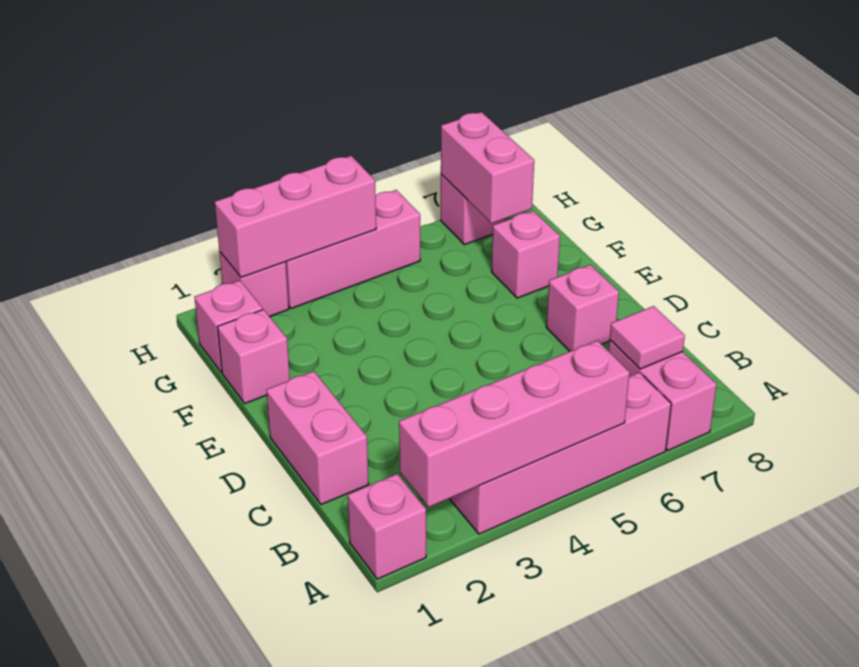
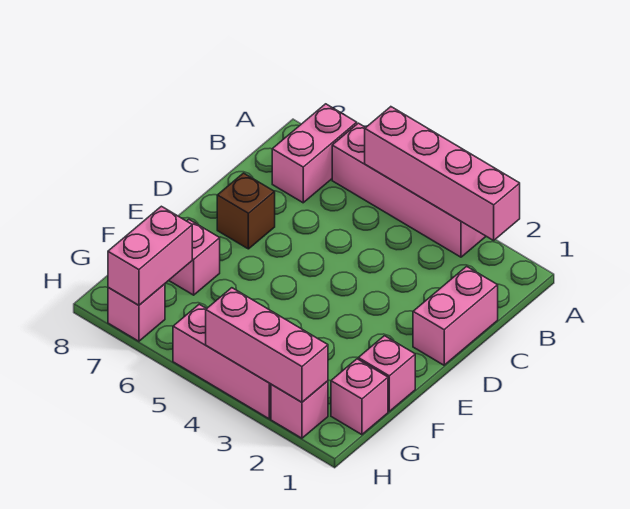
pink 1x1 brick [348,474,426,579] -> none
pink 1x1 tile [610,306,685,369] -> none
pink 1x1 brick [546,265,619,351] -> brown 1x1 brick [217,173,275,249]

